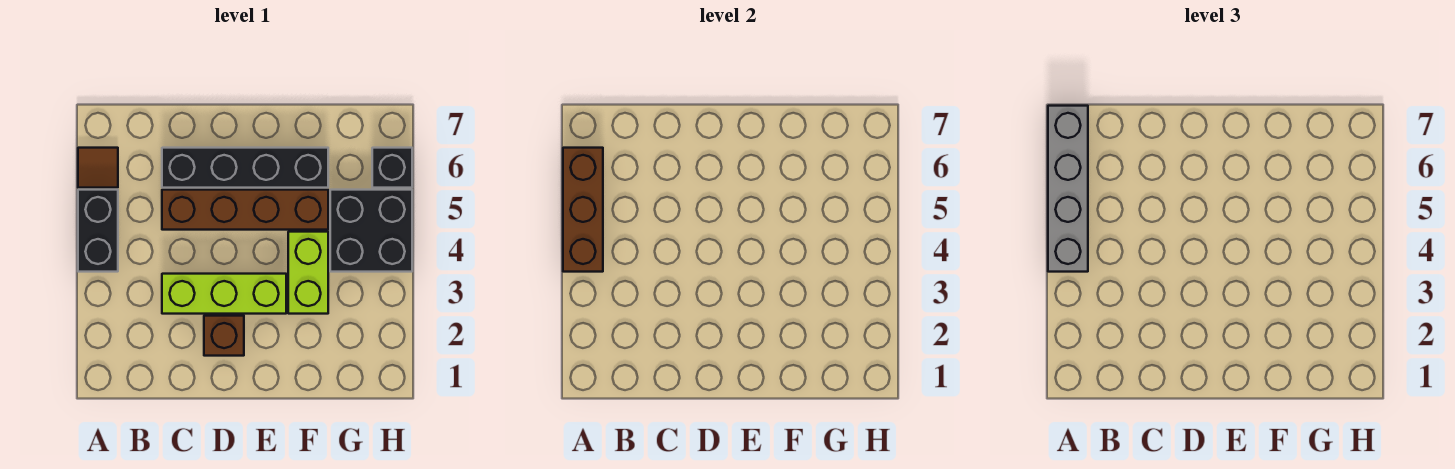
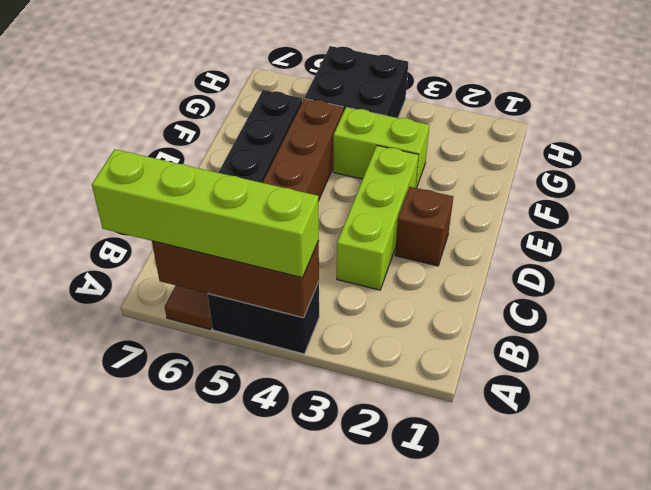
grey 1x4 brick [1048,106,1088,272] -> lime 1x4 brick [92,149,319,278]
black 1x1 brick [372,148,412,188] -> none

